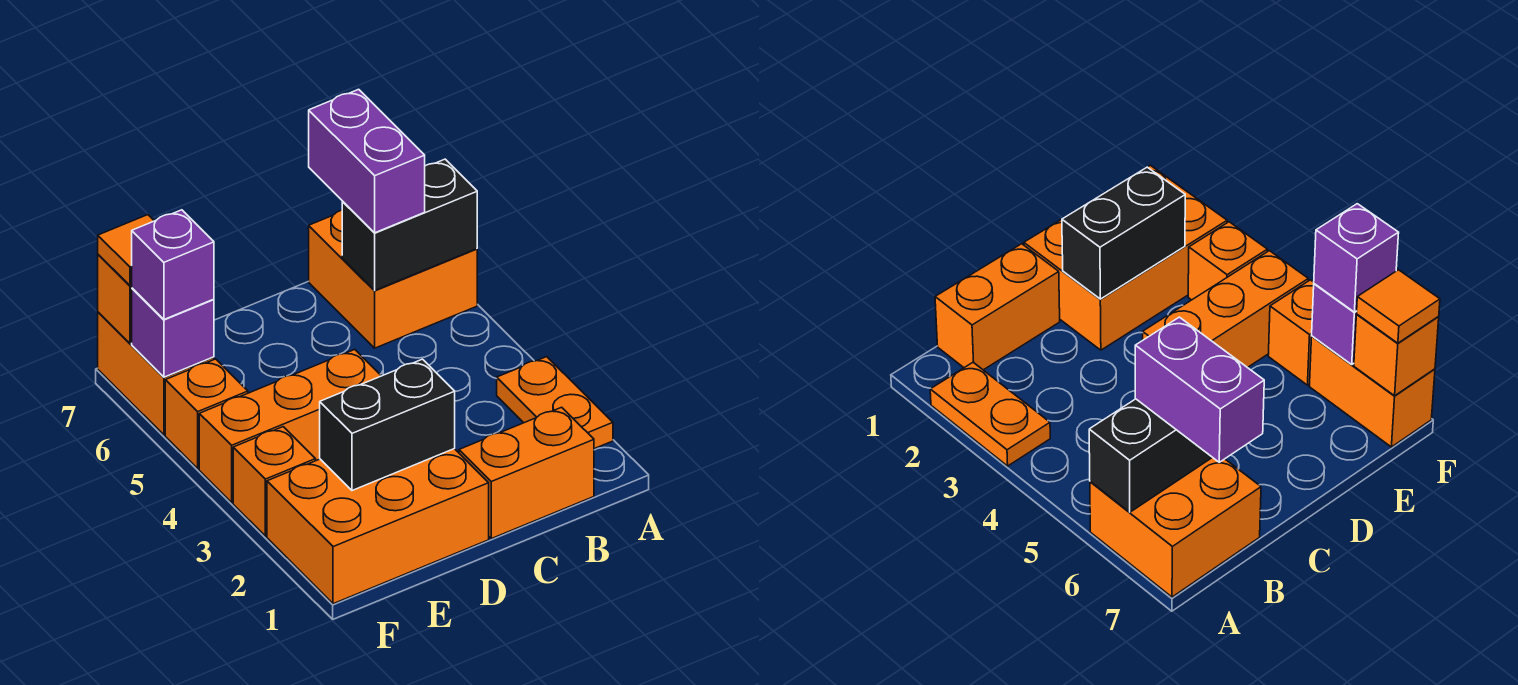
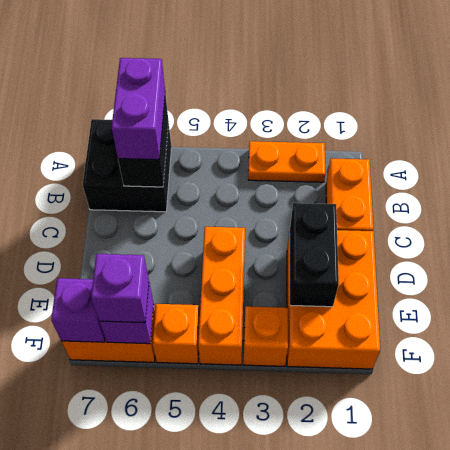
orange 2x2 brick [309,210,477,348] -> black 2x2 brick [83,119,171,212]
purple 1x2 brick [309,89,425,233] -> purple 1x2 brick turned to [112,58,165,160]
orange 1x1 brick [98,255,132,343] -> purple 1x1 brick [51,278,105,342]
orange 1x1 tile [98,215,154,286] -> none

